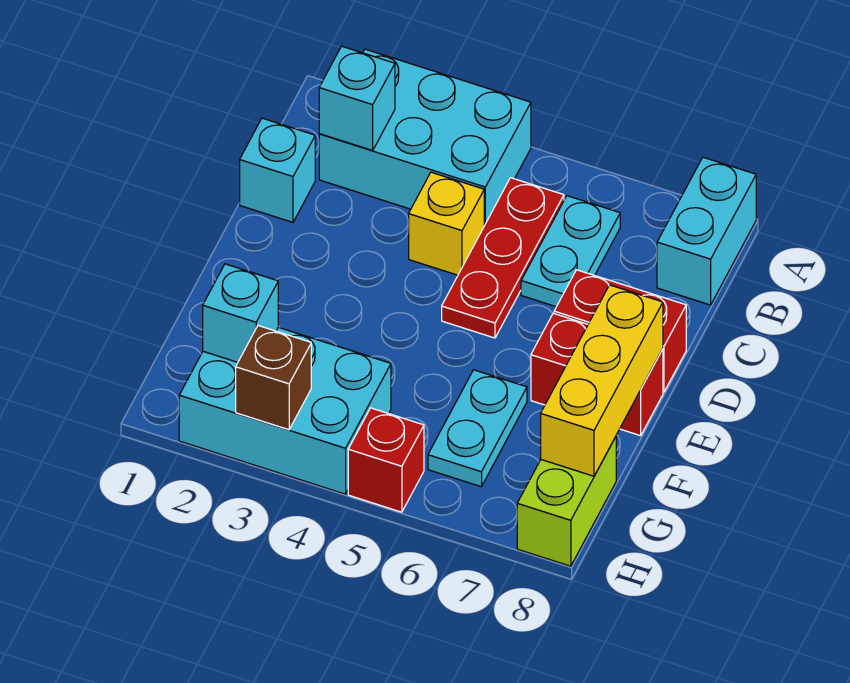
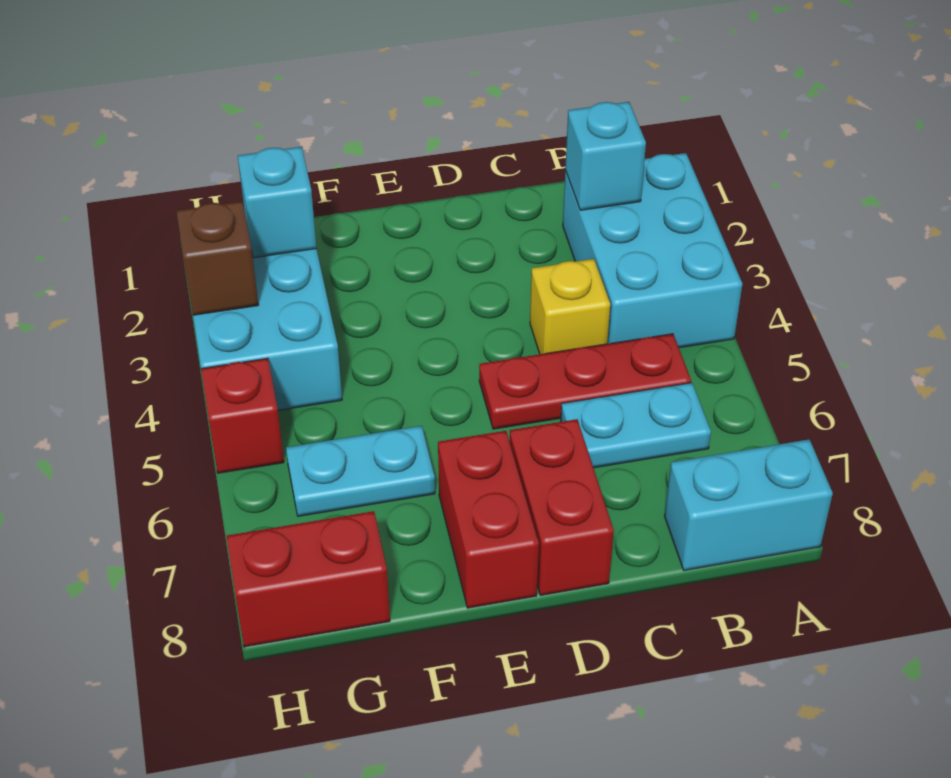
cyan 1x1 brick [240,118,315,222] -> none
yellow 1x3 brick [541,285,663,476] -> none
lime 1x2 brick [517,437,616,566] -> red 1x2 brick [226,511,390,647]

